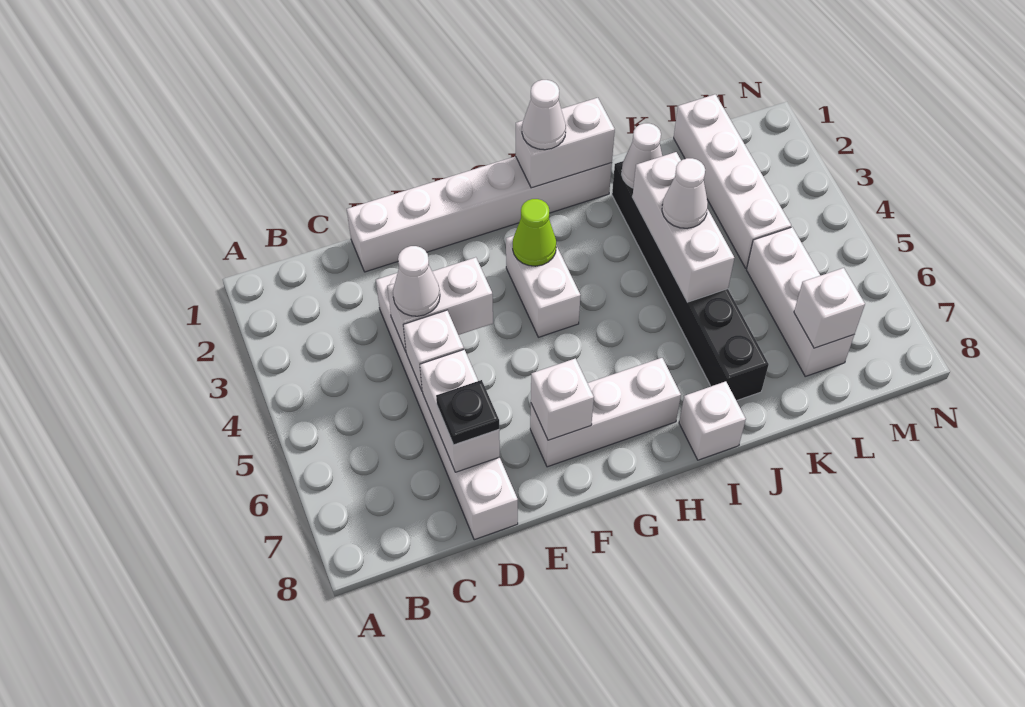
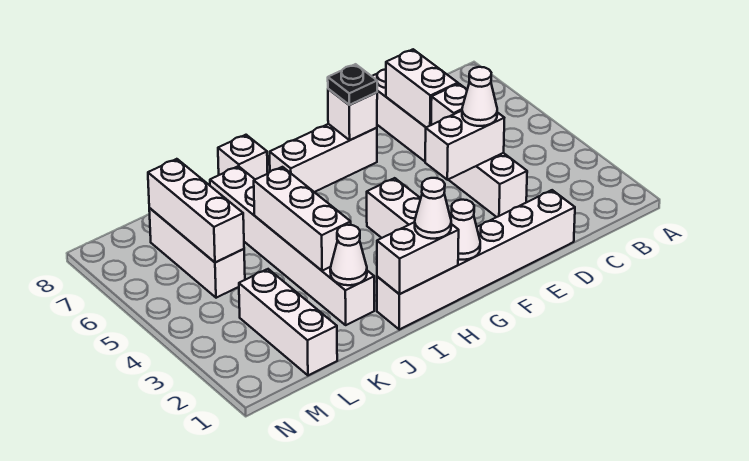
black 1x1 plate [436,380,499,445] -> black 1x1 plate moved to [328,64,377,105]
lime 1x1 cone [513,199,556,266] -> none
black 1x6 brick [612,161,769,401] -> white 1x6 brick [210,166,374,325]
white 1x1 cone [662,158,708,228] -> white 1x1 cone moved to [451,200,480,260]
white 1x4 brick [674,94,791,268] -> white 1x3 brick [239,269,337,375]
white 1x1 brick [794,268,865,348] -> white 1x3 brick [148,159,244,262]

